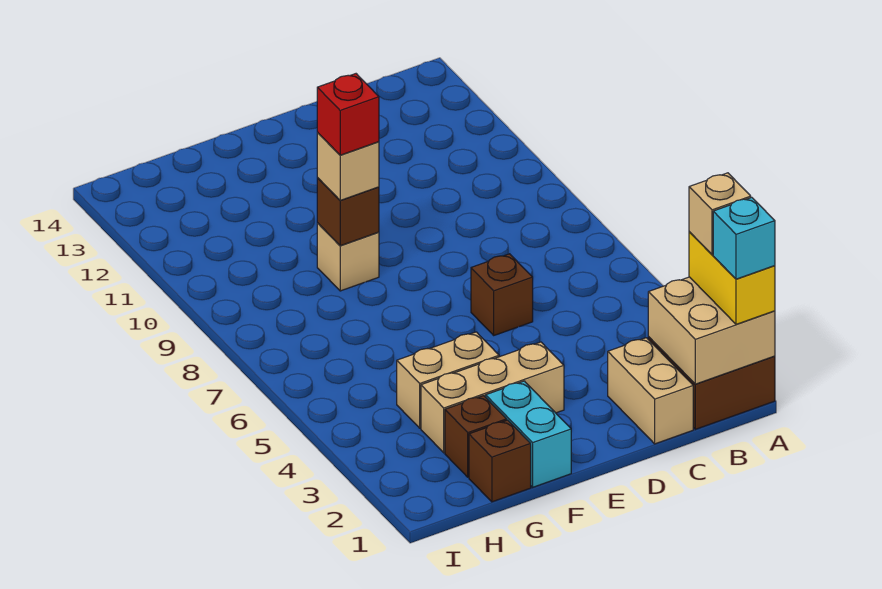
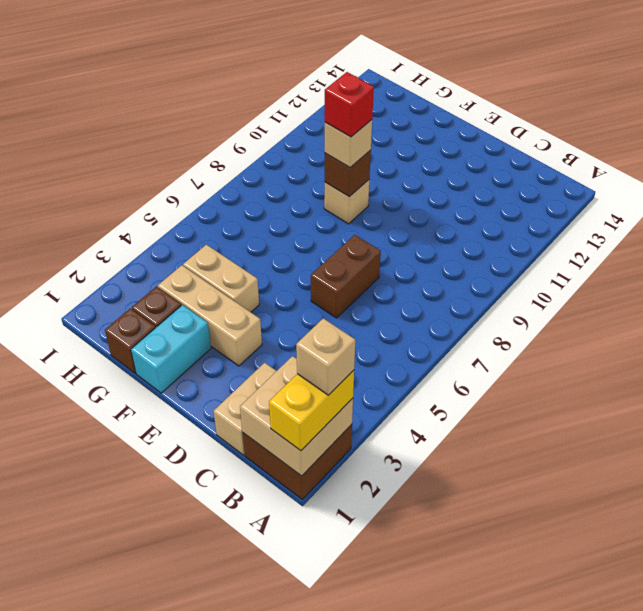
cyan 1x1 brick [713,197,775,279] -> none
brown 1x1 brick [471,254,533,335] -> brown 1x2 brick [311,235,381,318]

